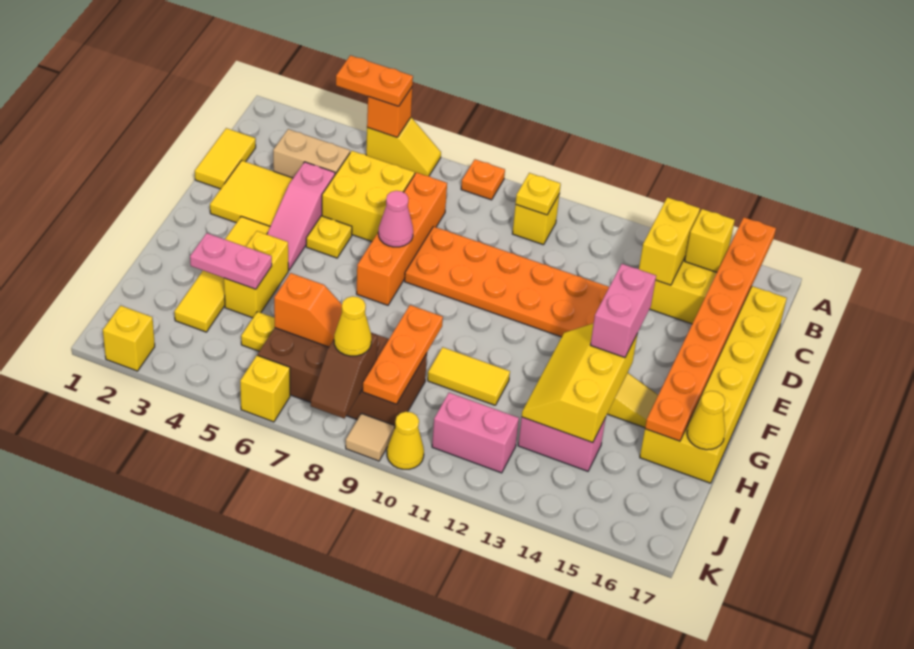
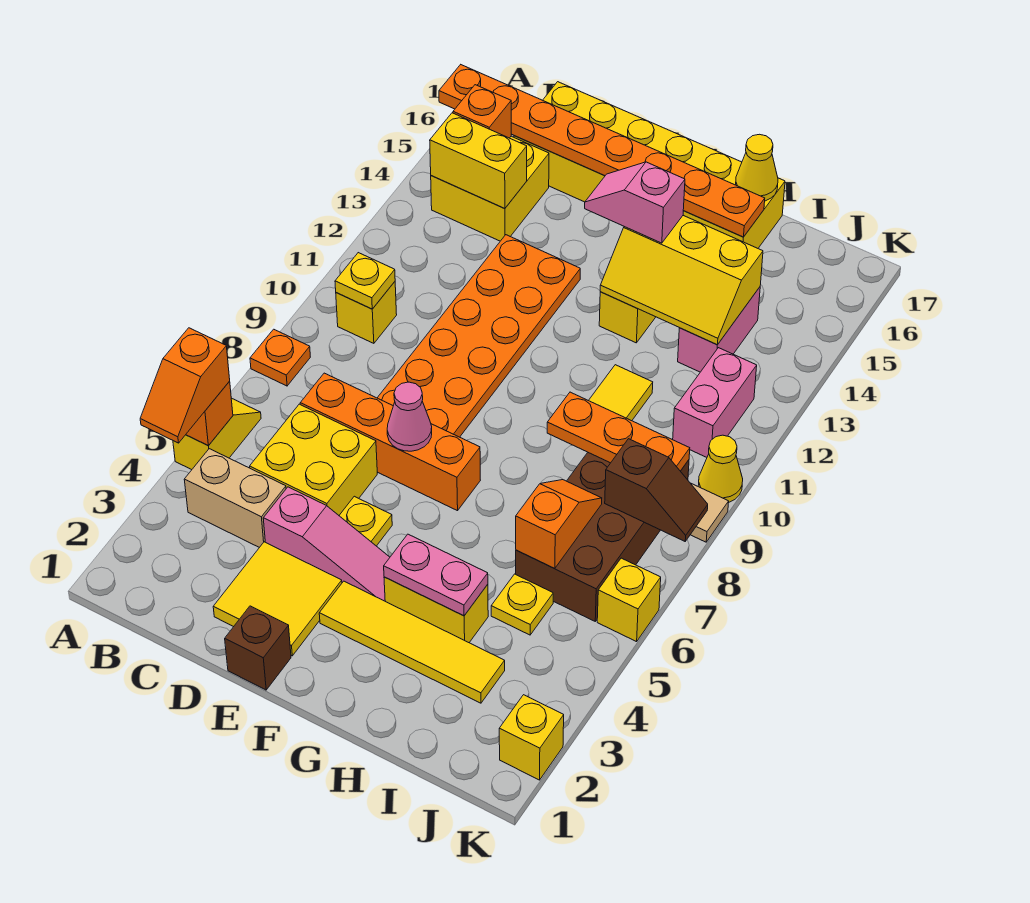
orange 1x2 plate [336,55,413,106] -> orange 1x2 slope [140,328,230,443]
yellow 1x1 brick [685,209,735,272] -> orange 1x1 brick [453,85,511,138]
yellow 1x2 tile [195,128,256,189] -> none
tan 1x2 brick [273,129,350,178] -> tan 1x2 brick turned to [184,449,286,547]
none -> brown 1x1 brick [225,606,291,690]
pink 1x2 brick [590,264,656,358] -> pink 1x2 slope [585,162,685,243]
pink 1x2 plate [190,233,272,289] -> pink 1x2 plate turned to [384,534,488,616]
yellow 1x1 cone [334,296,372,356] -> none

